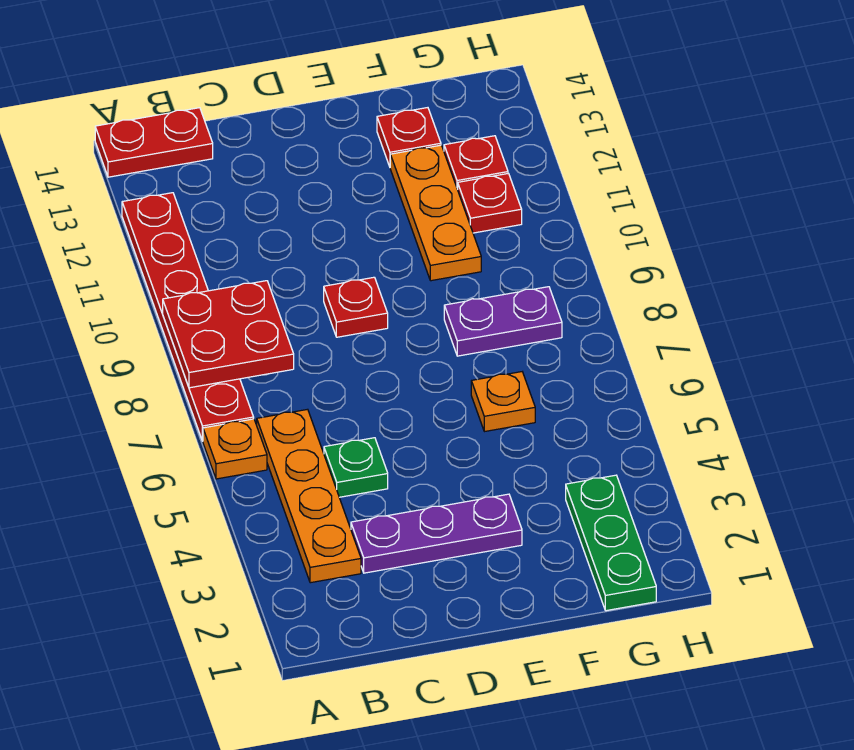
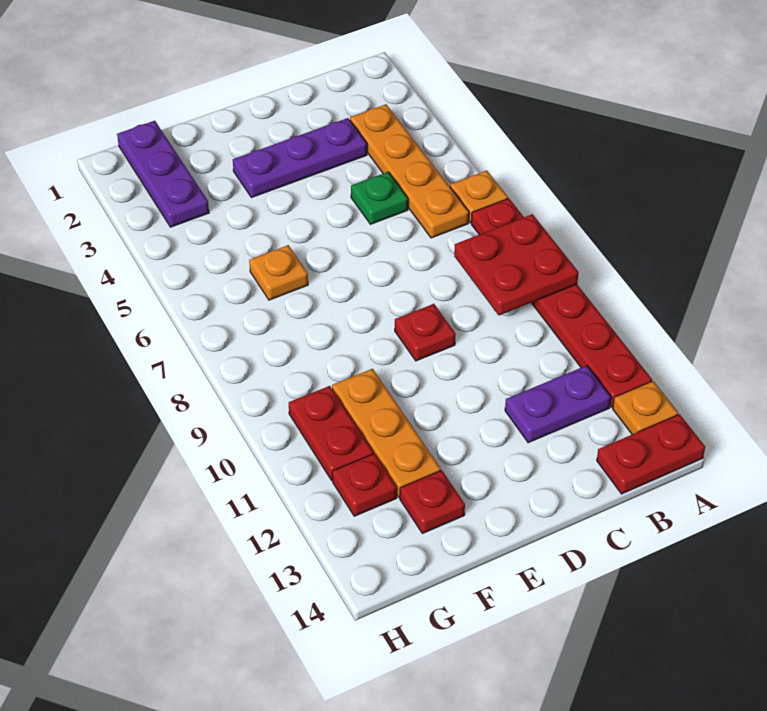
none -> orange 1x1 plate [613,381,678,434]
purple 1x2 plate [444,287,562,356] -> purple 1x2 plate moved to [505,366,611,443]
green 1x3 plate [566,475,656,611] -> purple 1x3 plate [117,121,209,227]
red 1x1 plate [458,173,522,233] -> red 1x2 plate [289,386,373,481]

